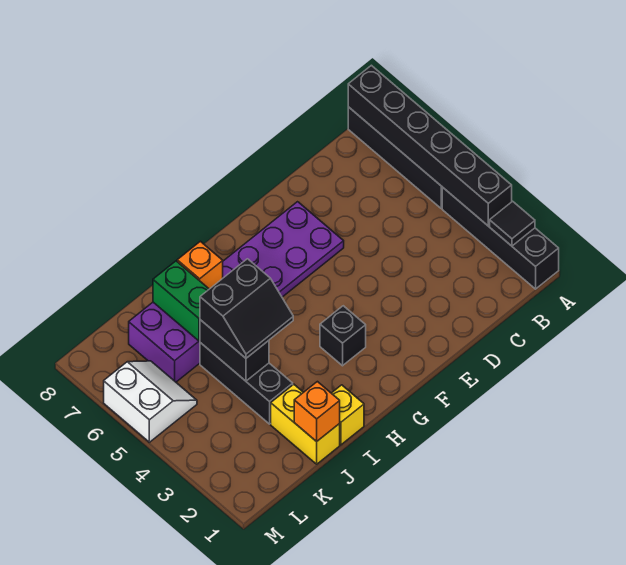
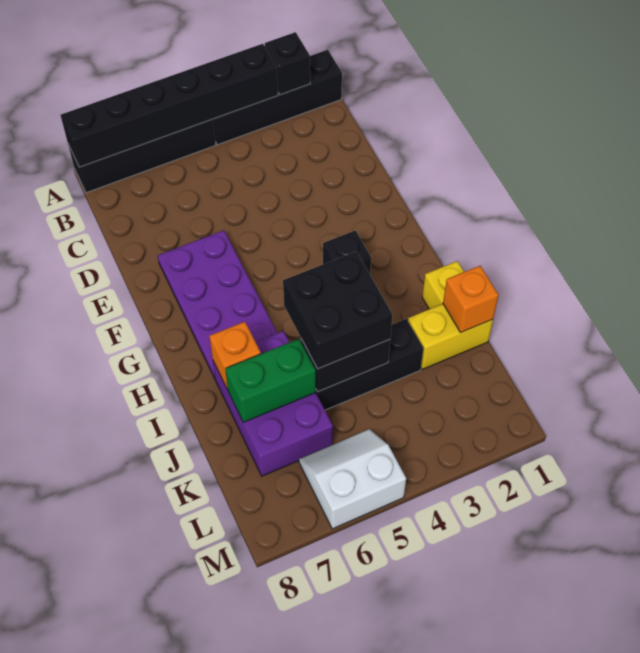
black 1x1 tile [490,201,535,246] -> black 1x1 brick [265,32,310,95]
black 2x2 slope [200,259,293,358] -> black 2x2 brick [283,251,392,369]

